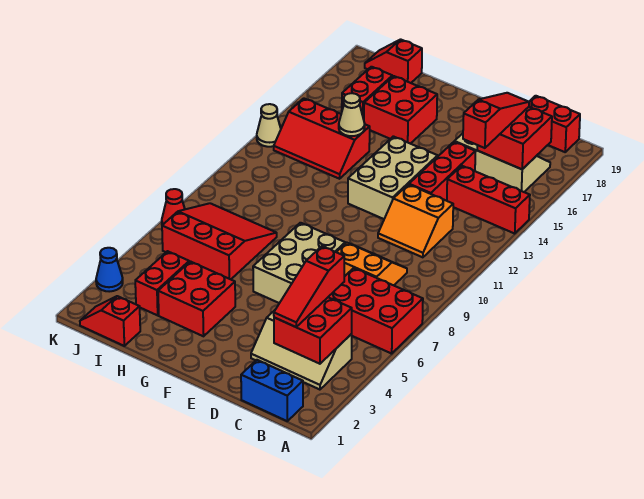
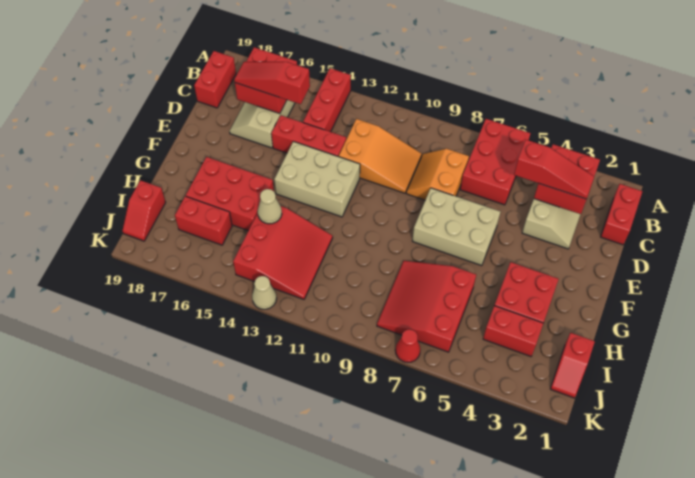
blue 1x2 brick [241,360,303,421] -> red 1x2 brick [601,184,642,245]
orange 2x2 slope [378,185,453,257] -> orange 2x3 slope [339,119,422,193]
red 2x2 brick [364,76,437,144] -> red 2x3 brick [186,157,274,231]
red 2x3 slope [274,98,370,179] -> red 3x3 slope [233,206,333,299]
blue 1x1 cone [96,248,123,292] -> none

